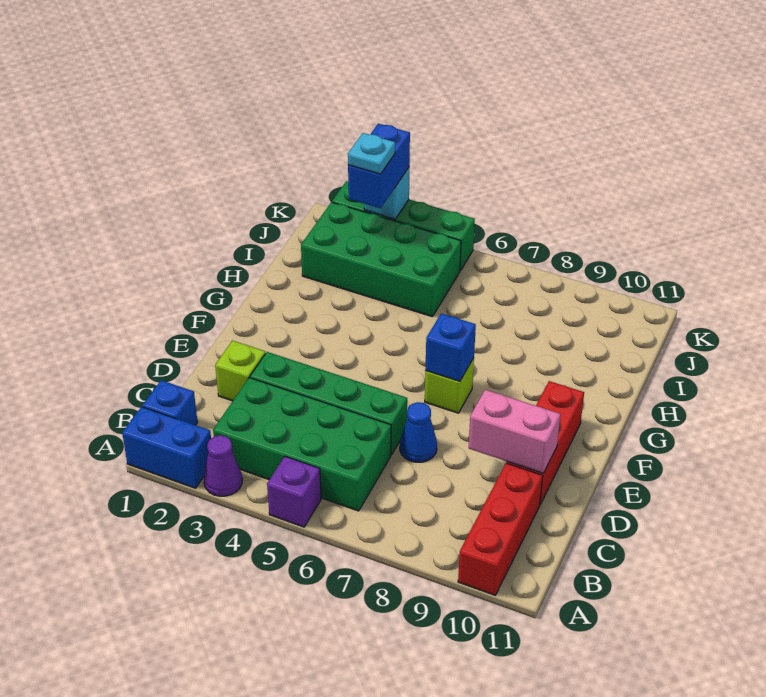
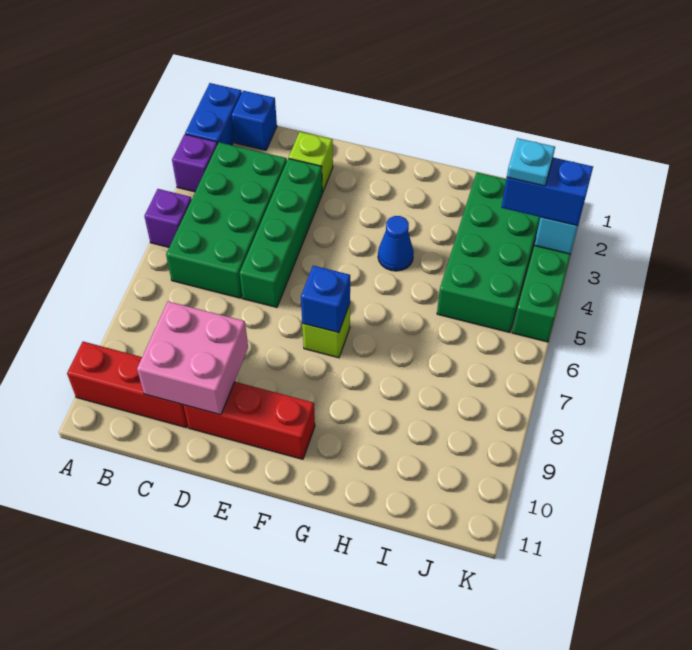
purple 1x1 cone [204,435,242,496] -> purple 1x1 brick [172,134,217,192]
blue 1x1 cone [400,402,437,462] -> blue 1x1 cone moved to [378,216,414,271]
pink 1x2 brick [469,390,560,473] -> pink 2x2 brick [137,301,248,415]

